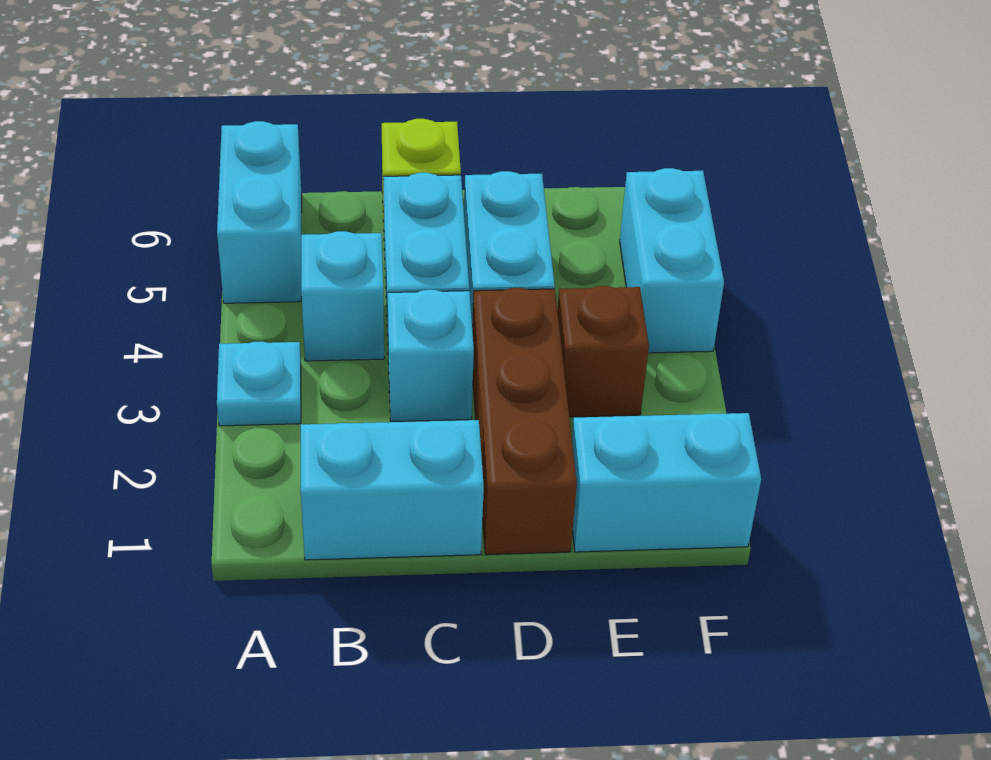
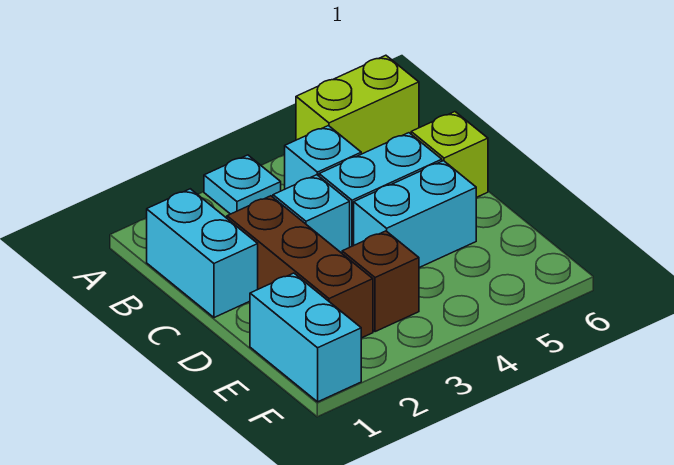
cyan 1x2 brick [217,121,302,303] -> lime 1x2 brick [296,55,419,154]
brown 1x3 brick [472,288,577,555] -> brown 1x3 brick turned to [227,196,373,338]
cyan 1x2 brick [620,168,724,353] -> none

